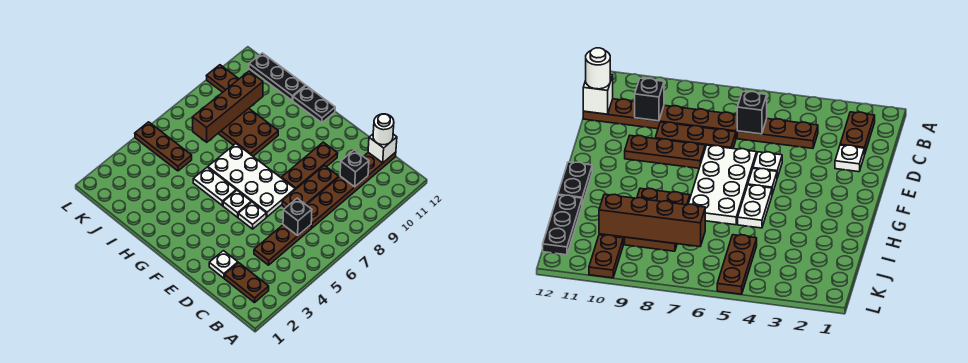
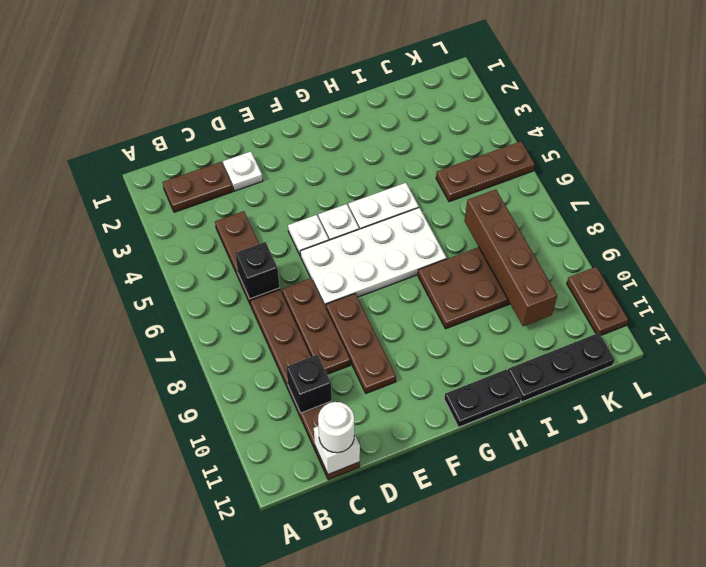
brown 1x2 plate [207,65,239,92] -> brown 1x2 plate turned to [567,267,628,335]

